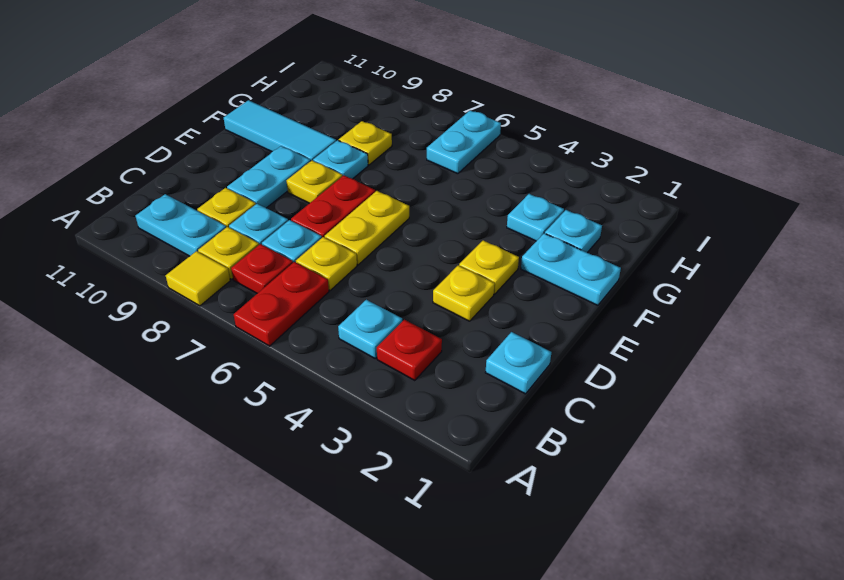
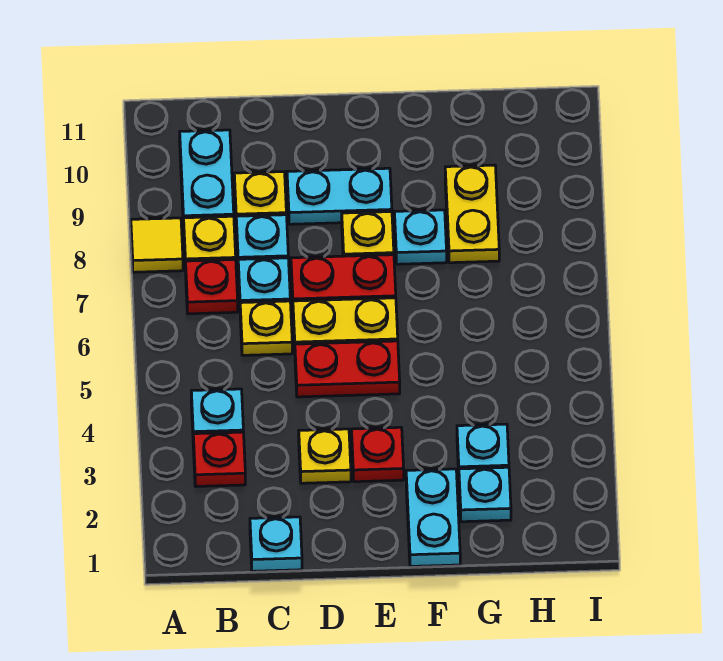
red 1x2 plate [234,262,329,346] -> red 1x2 plate moved to [295,341,400,397]
yellow 1x1 plate [459,240,519,294] -> red 1x1 plate [352,427,404,482]
cyan 1x3 tile [224,100,336,161] -> none
yellow 1x1 plate [339,121,392,165] -> yellow 1x2 plate [445,165,499,263]
cyan 1x2 plate [427,110,501,174] -> none

